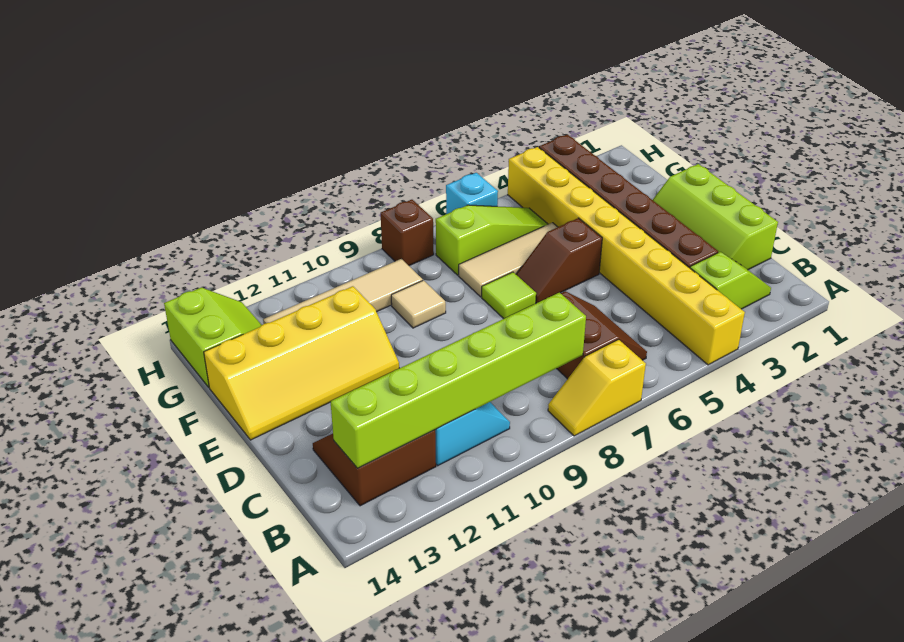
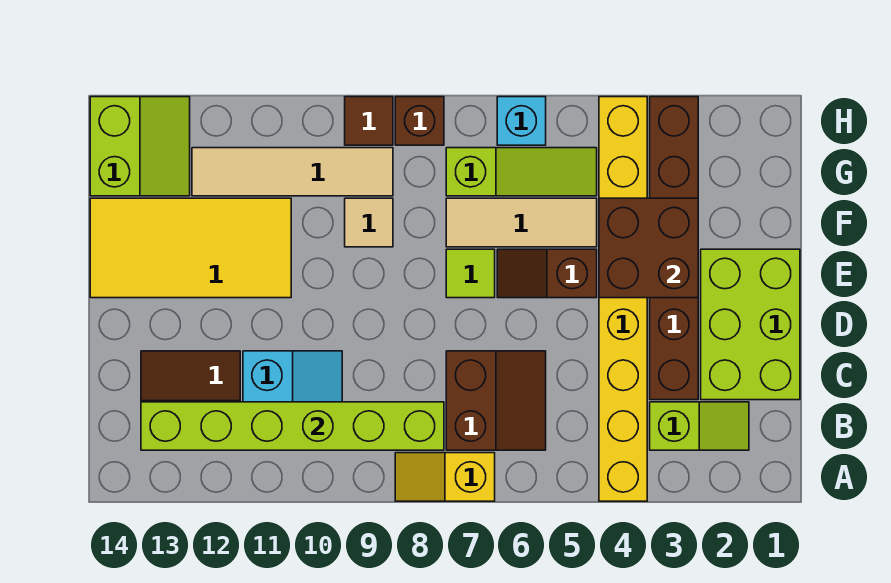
lime 2x3 slope [653,164,778,270] -> lime 2x3 brick [701,249,800,400]
none -> brown 2x2 brick [599,198,698,298]
yellow 2x4 slope [204,286,399,440] -> yellow 2x4 tile [90,198,291,298]
none -> brown 1x1 tile [345,97,393,145]

